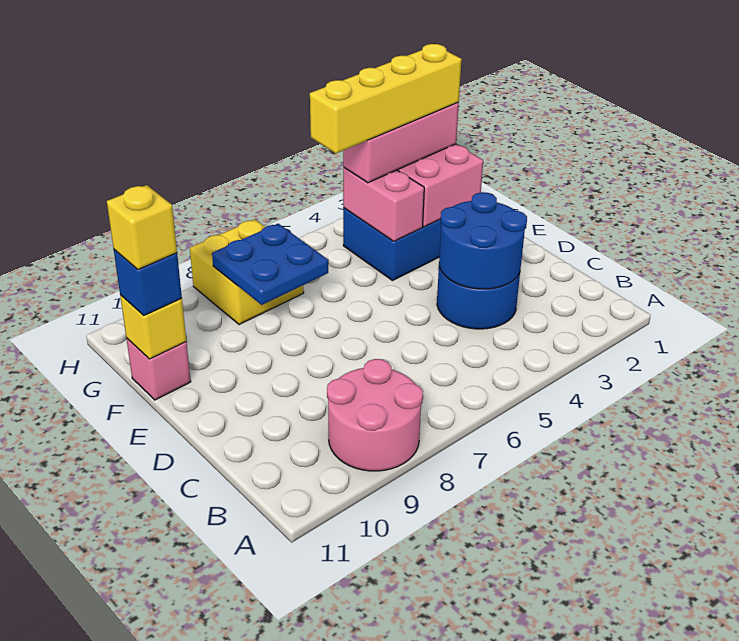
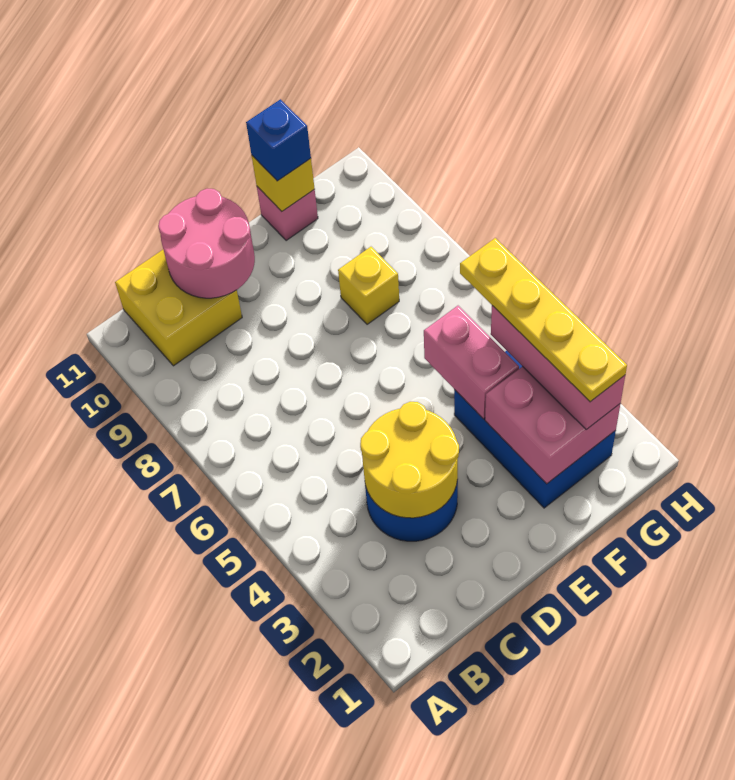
pink 2x2 round brick [327,359,423,471] -> pink 2x2 round brick moved to [158,189,255,298]
blue 2x2 round brick [439,192,527,289] -> yellow 2x2 round brick [360,402,459,518]
pink 1x2 brick [343,168,424,241] -> pink 1x2 brick turned to [424,306,519,419]
blue 2x2 plate [212,224,328,305] -> none
yellow 1x1 brick [107,185,177,269] -> yellow 1x1 brick moved to [338,247,399,324]
yellow 1x4 brick [310,44,462,153] -> yellow 1x4 plate [460,238,627,402]
yellow 2x2 brick [190,219,304,325] -> yellow 2x2 brick moved to [115,250,242,366]

